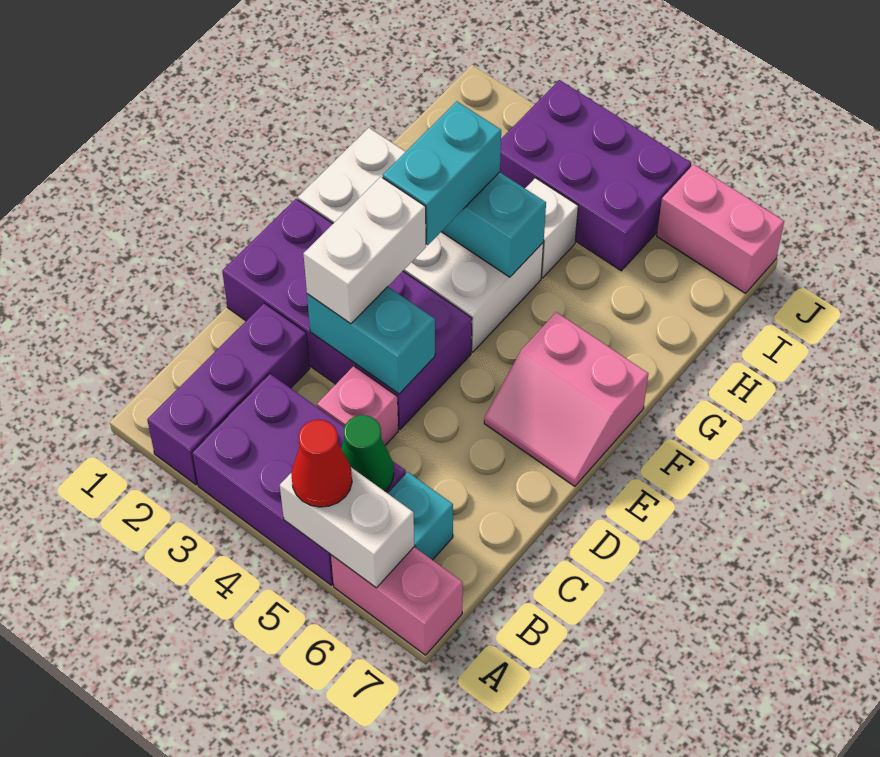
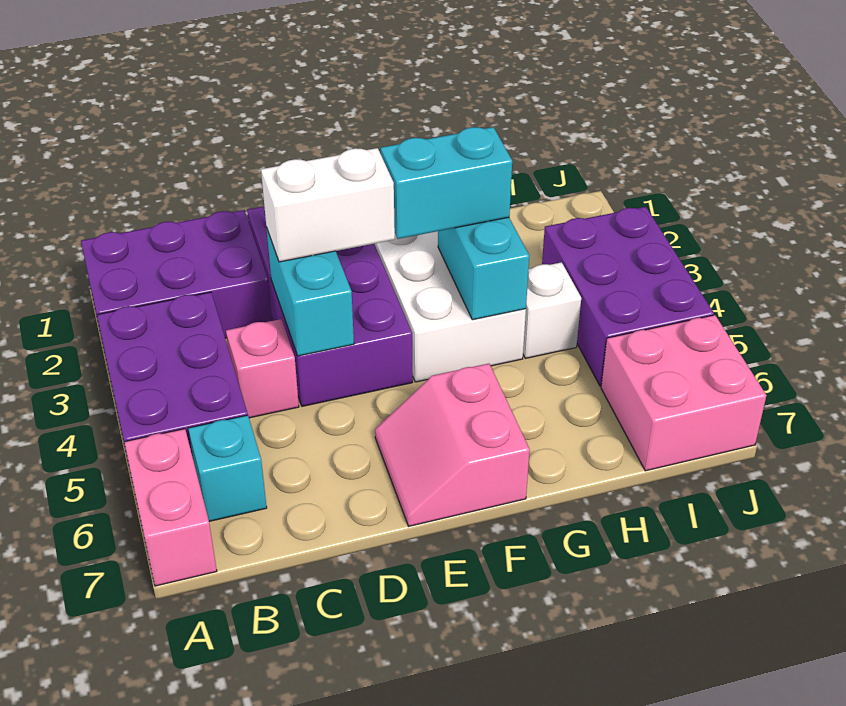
purple 1x3 brick [147,303,310,485] -> purple 2x3 brick [81,210,272,343]
white 1x2 brick [280,467,414,588] -> none
red 1x1 cone [291,420,352,507] -> none
green 1x1 cone [341,415,394,491] -> none
pink 1x2 brick [657,164,784,293] -> pink 2x2 brick [601,315,766,471]

